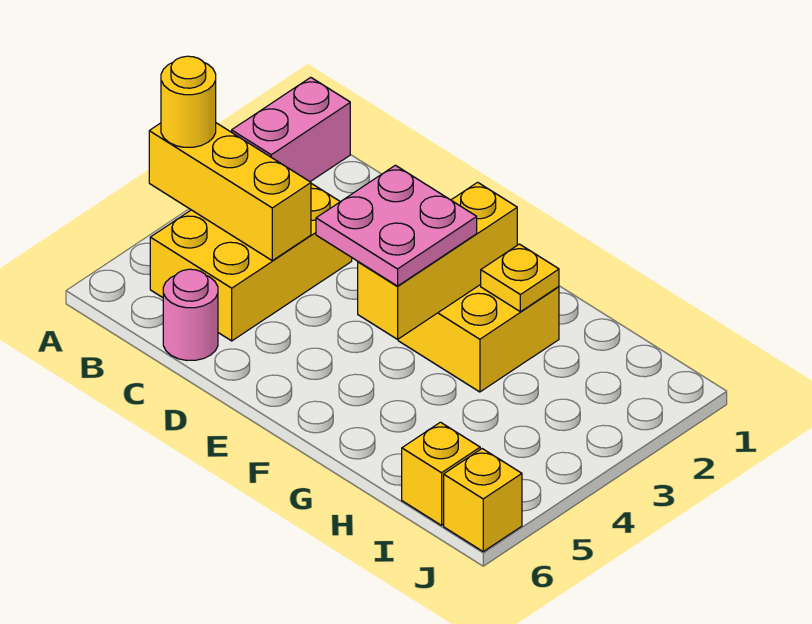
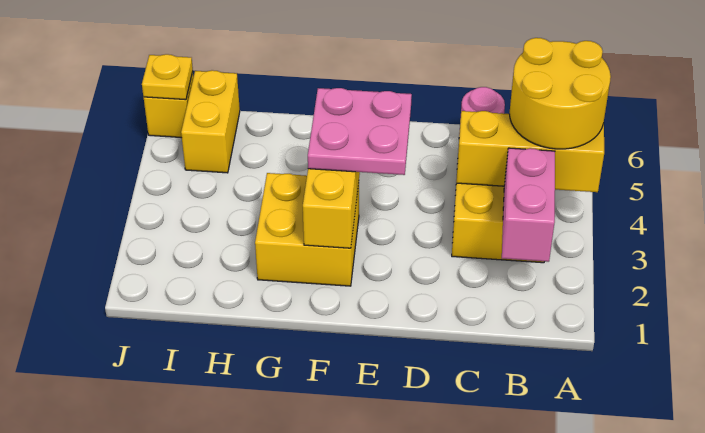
yellow 1x1 round brick [161,56,216,147] -> yellow 2x2 round brick [510,38,611,149]
yellow 1x1 plate [481,244,559,312] -> yellow 1x1 plate moved to [142,54,193,100]
yellow 1x1 brick [402,422,480,525] -> yellow 1x2 brick [181,70,240,173]

